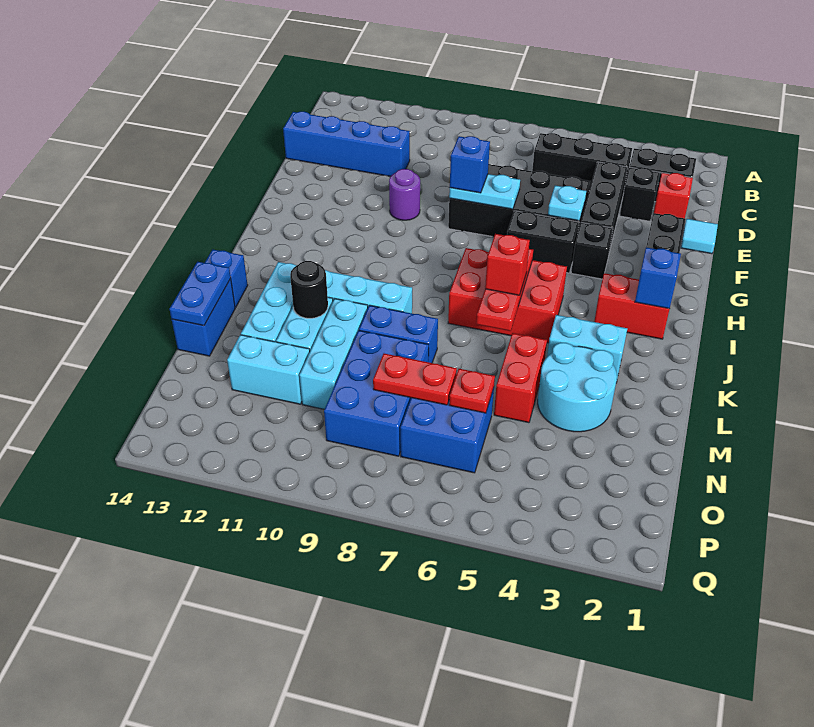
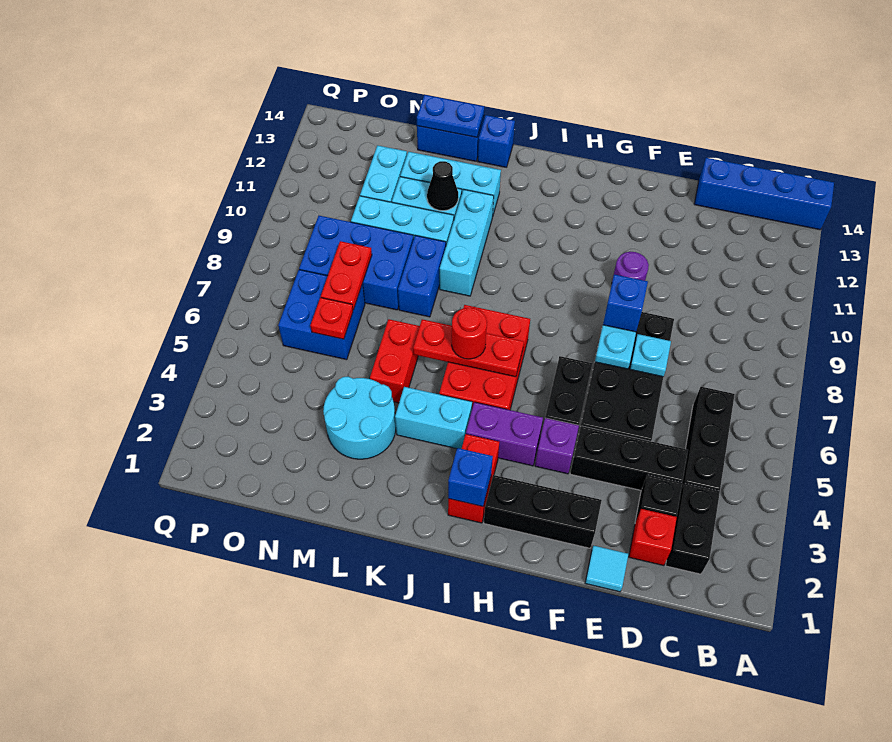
blue 1x4 brick [283,112,410,176] -> blue 1x4 brick turned to [694,158,834,230]
cyan 1x1 plate [548,186,586,221] -> cyan 1x1 plate moved to [630,334,671,377]
black 1x1 brick [571,223,613,279] -> purple 1x1 brick [535,418,579,474]
none -> purple 1x2 brick [466,402,543,466]
red 1x1 brick [485,234,530,295] -> red 1x1 round brick [452,308,487,359]
cyan 1x2 brick [547,315,627,383] -> cyan 1x2 brick turned to [395,387,472,449]
red 1x2 brick [494,333,547,423] -> red 1x2 brick turned to [370,319,420,403]
black 1x1 round brick [290,261,328,318] -> black 1x1 cone [427,161,458,211]

